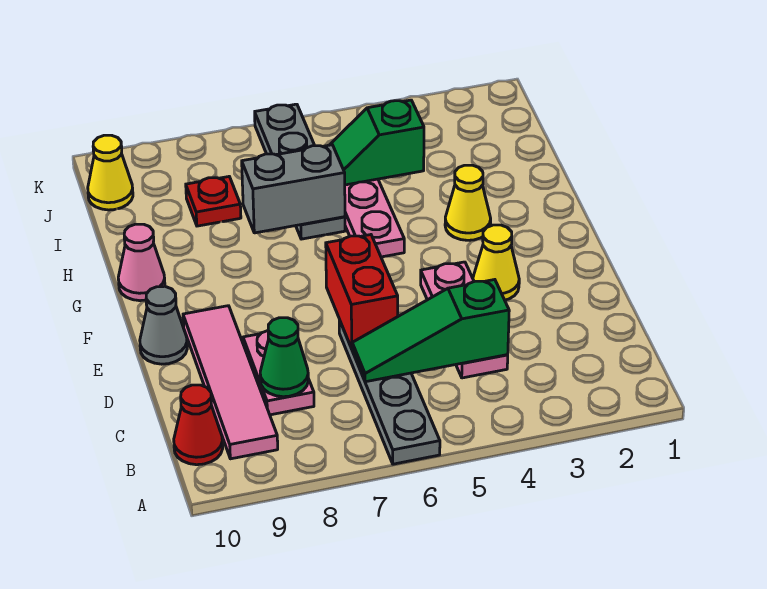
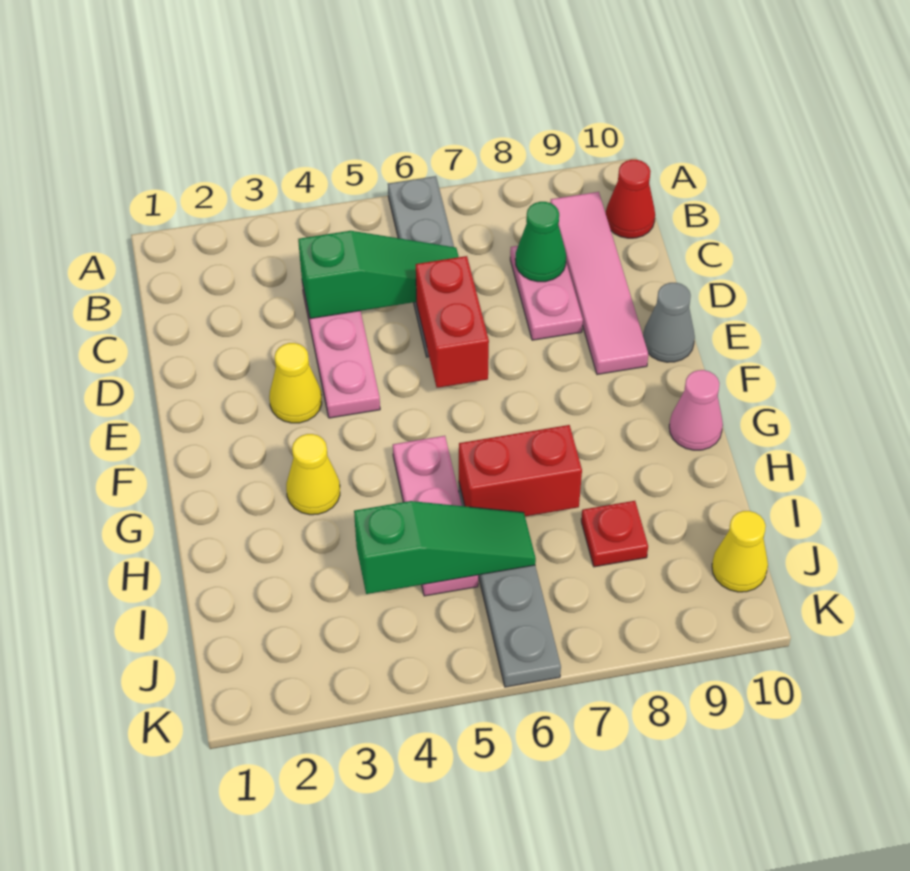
grey 1x2 brick [242,145,345,233] -> red 1x2 brick [459,425,582,516]
green 1x2 slope [330,100,424,185] -> green 1x3 slope [354,501,536,594]

